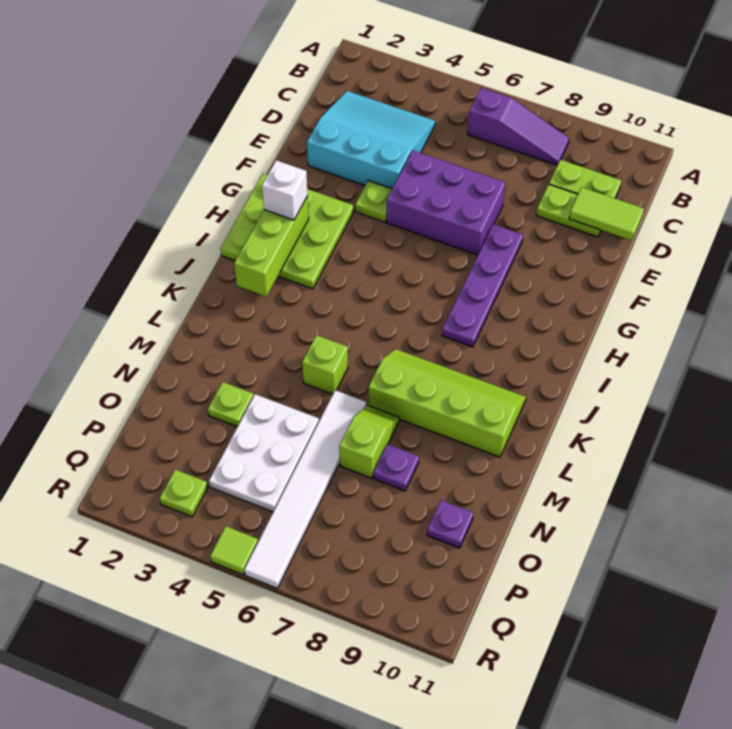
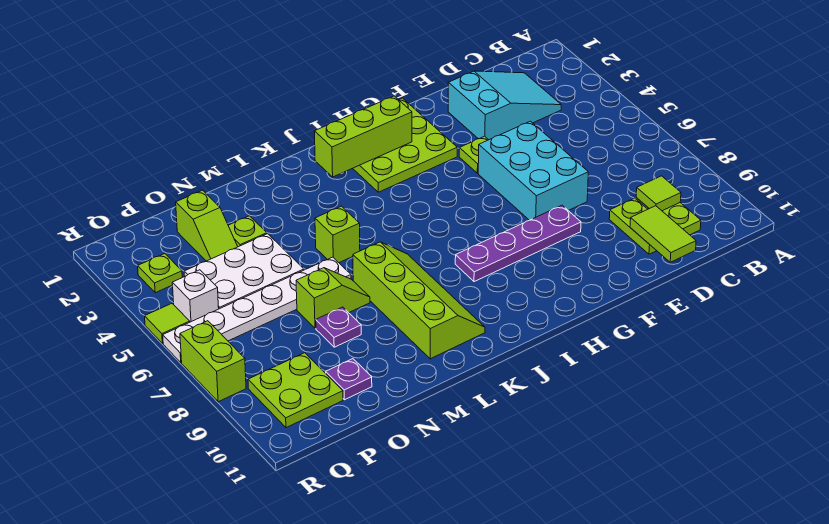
purple 1x3 slope [468,88,569,165] -> none
cyan 3x3 slope [307,91,435,189] -> cyan 2x3 slope [448,71,561,140]
none -> lime 1x1 tile [636,176,681,211]
purple 2x3 brick [386,150,505,255] -> cyan 2x3 brick [478,121,588,220]
white 1x1 brick [262,160,308,220] -> white 1x1 brick moved to [172,270,219,322]
white 1x6 tile [244,390,366,588] -> white 1x6 plate [163,257,351,363]
none -> lime 1x2 slope [176,190,238,261]
none -> lime 2x2 plate [248,353,343,428]
none -> lime 1x2 brick [180,321,246,402]

